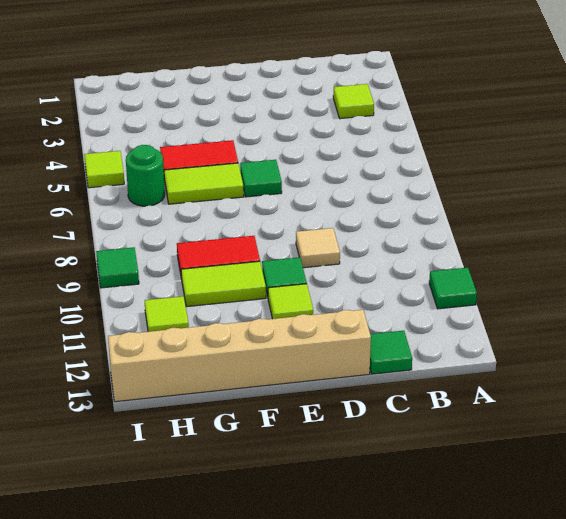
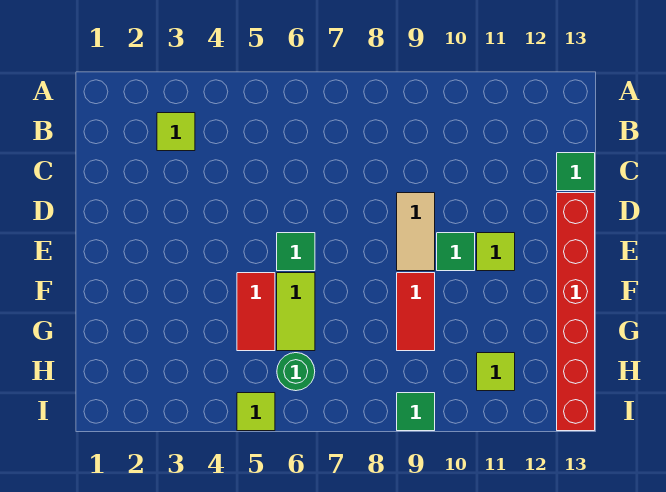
green 1x1 tile [429,268,477,309] -> none
tan 1x1 tile [296,228,340,268] -> tan 1x2 tile [397,193,435,271]
tan 1x6 brick [108,310,371,402] -> red 1x6 brick [557,193,595,431]
lime 1x2 tile [181,261,266,307] -> none

